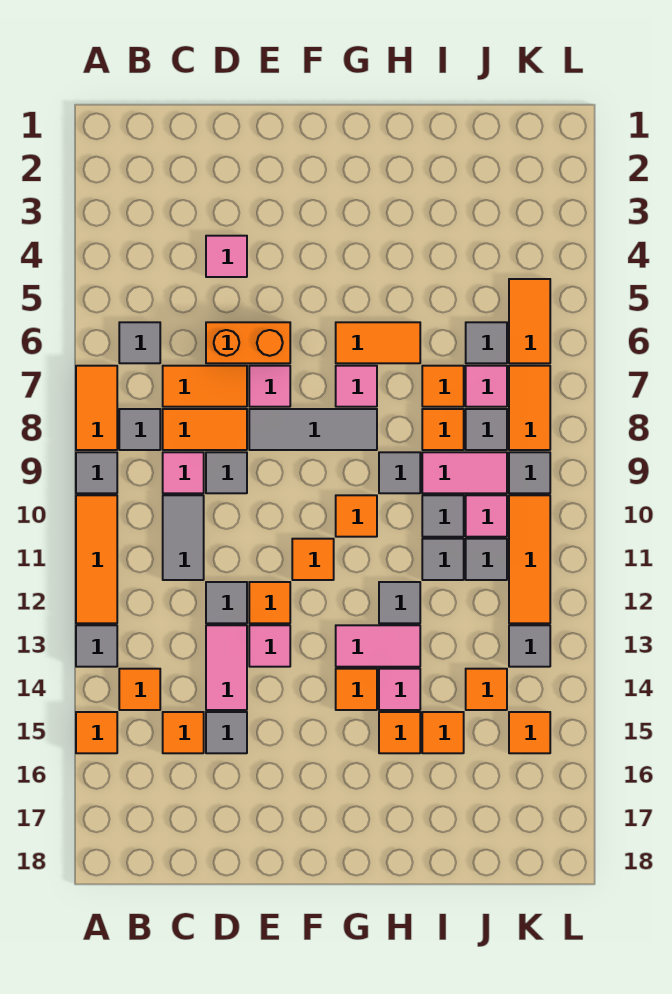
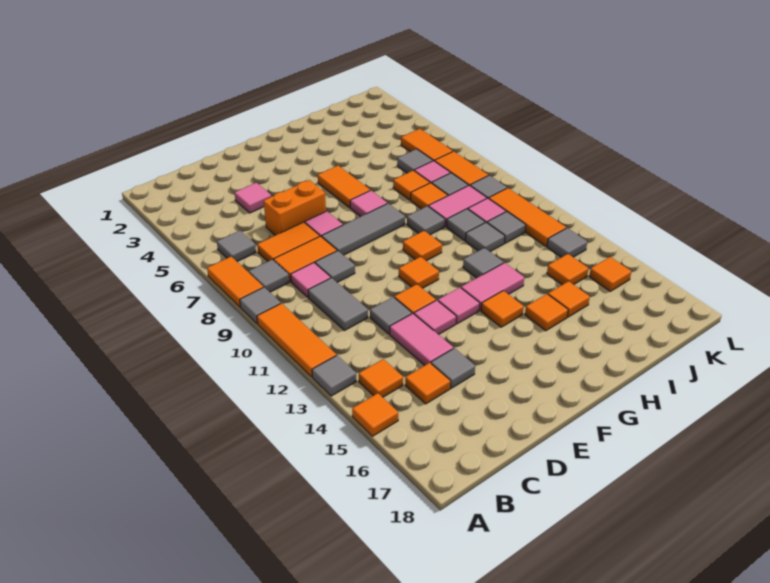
orange 1x2 tile [336,322,420,363] -> orange 1x2 tile turned to [318,166,370,208]
pink 1x1 tile [379,669,420,710] -> pink 1x1 tile moved to [438,288,480,324]

